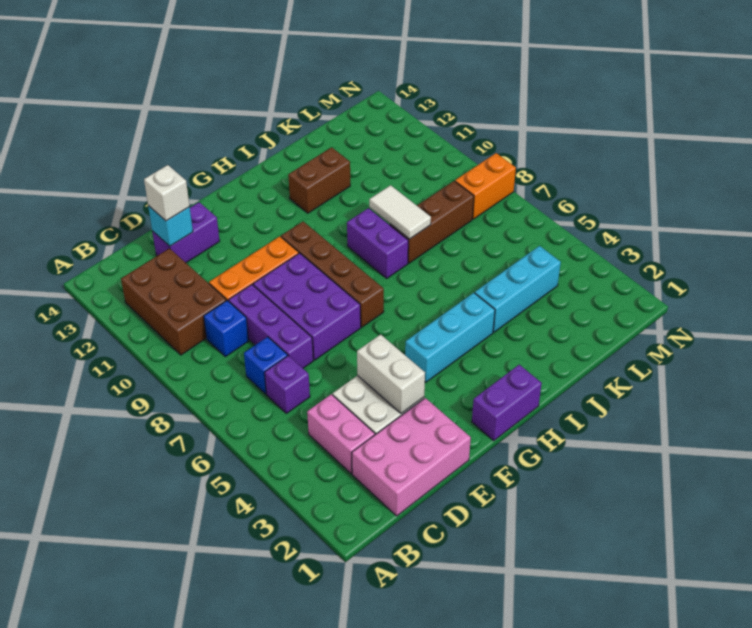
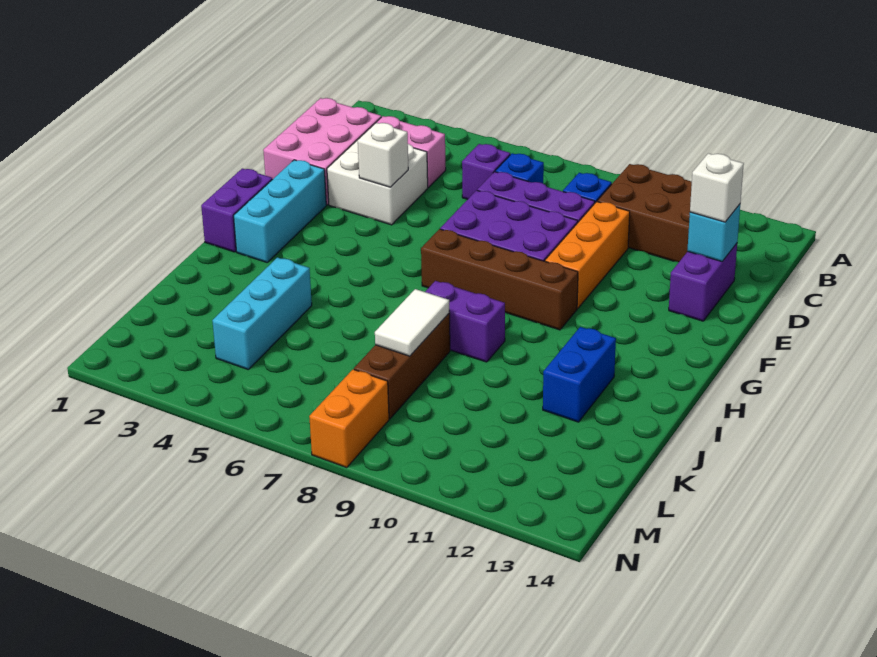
white 1x2 brick [357,334,425,413] -> white 1x1 brick [358,123,408,187]
cyan 1x3 brick [405,293,495,382] -> cyan 1x3 brick moved to [234,160,326,262]
brown 1x2 brick [288,147,350,213] -> blue 1x2 brick [543,327,616,422]
white 1x2 tile [369,185,431,239] -> white 1x2 tile turned to [375,289,450,356]

